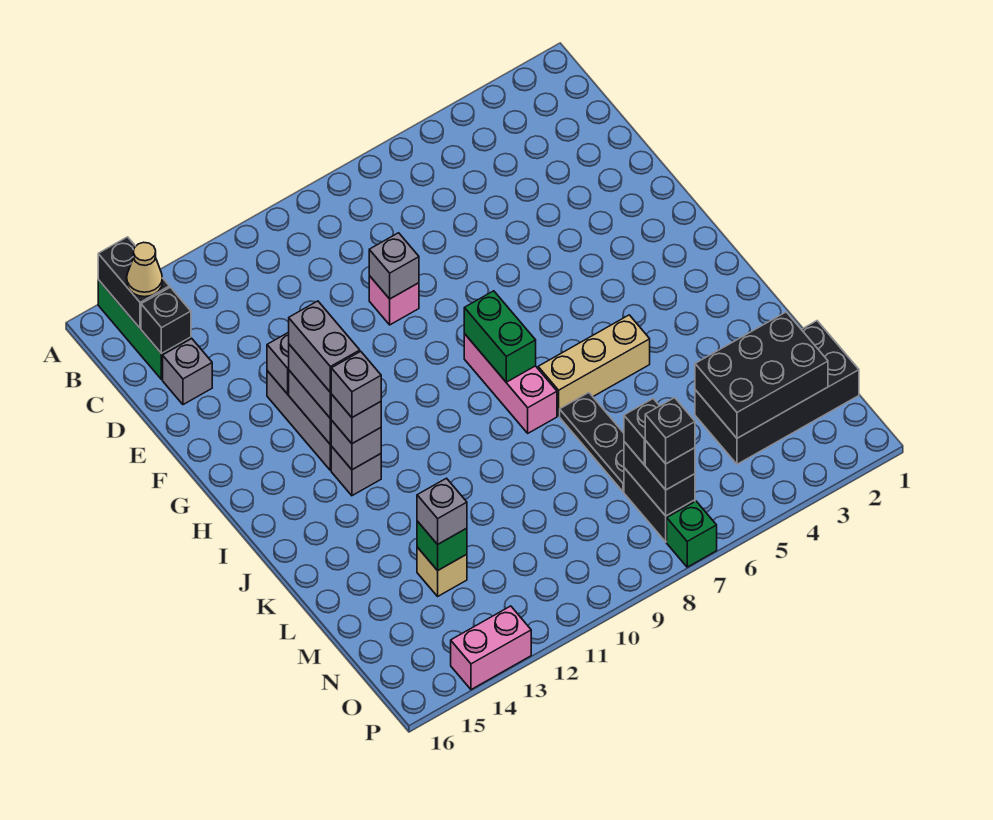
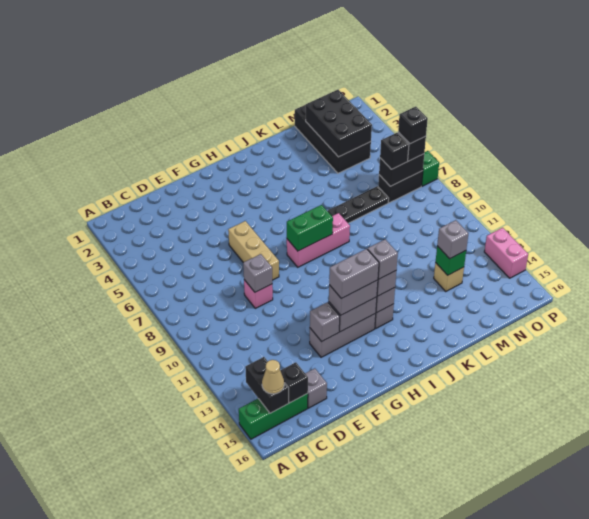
black 1x2 brick [98,237,169,328] -> black 1x2 brick turned to [245,357,289,413]
tan 1x3 brick [538,315,650,416] -> tan 1x3 brick moved to [228,221,279,280]

